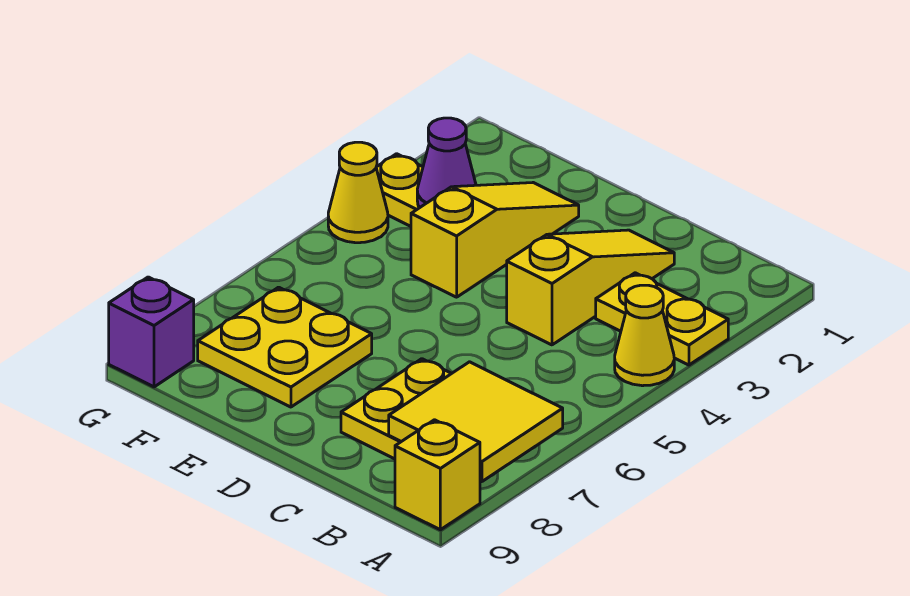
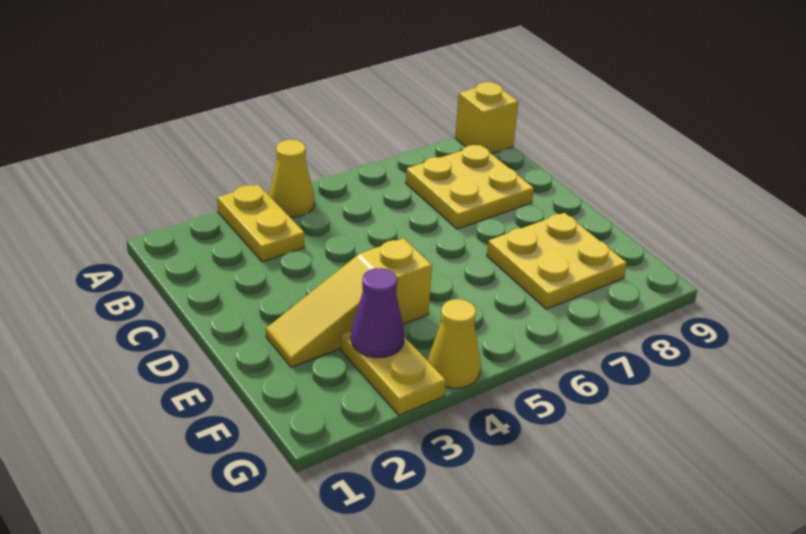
yellow 2x2 tile [389,362,563,482] -> none
yellow 1x3 slope [507,230,674,345] -> none
purple 1x1 brick [109,277,194,387] -> none

